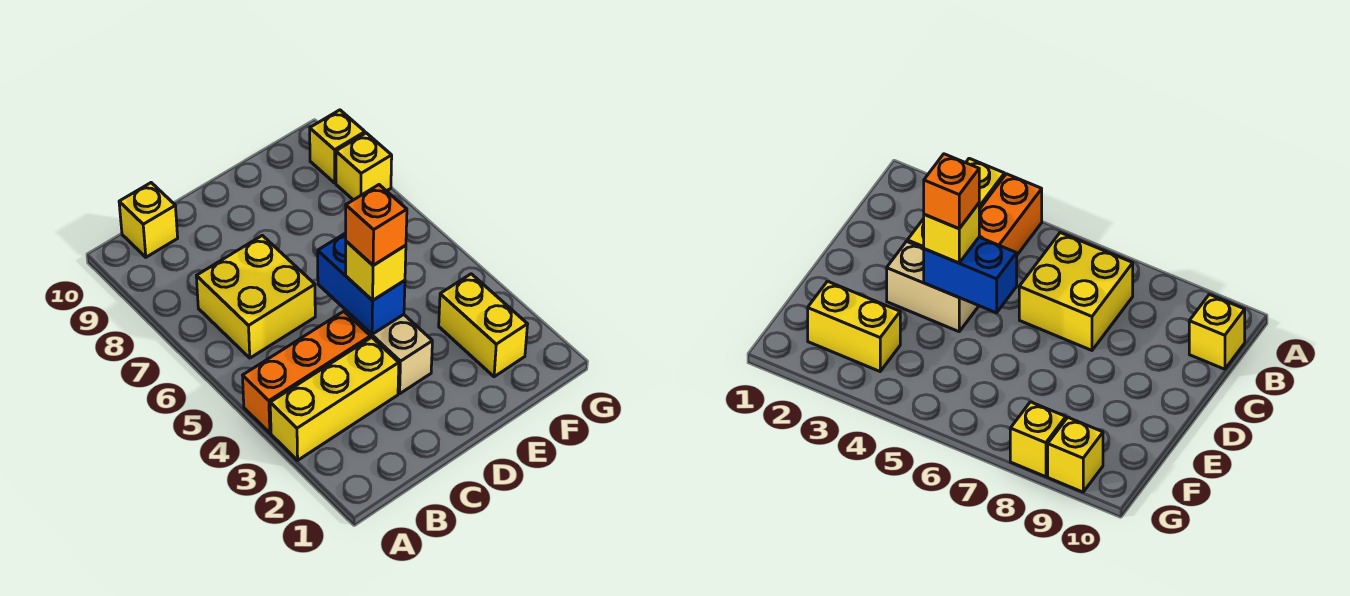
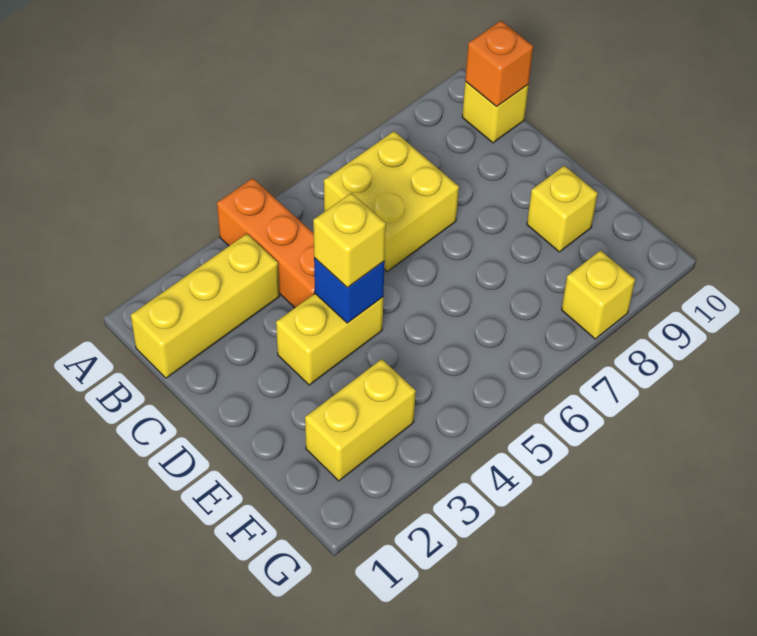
yellow 1x3 brick [270,337,399,460] -> yellow 1x3 brick turned to [131,234,280,378]
tan 1x2 brick [345,310,432,394] -> yellow 1x2 brick [276,294,383,385]
blue 1x2 brick [318,233,405,334] -> blue 1x1 brick [314,258,385,323]
orange 1x1 brick [346,185,407,265] -> orange 1x1 brick moved to [465,21,533,106]
yellow 1x1 brick [310,110,365,183] -> yellow 1x1 brick moved to [527,166,598,252]

